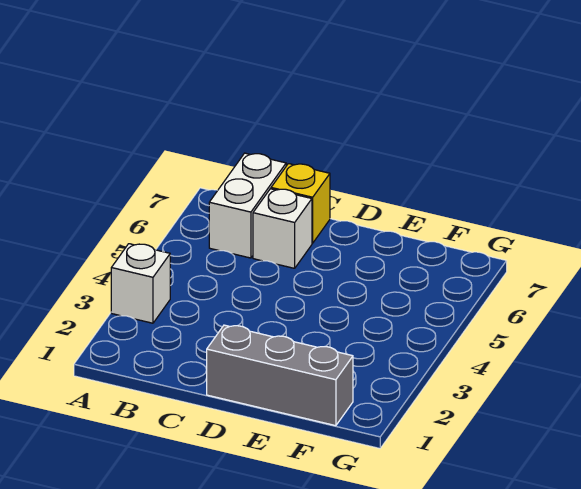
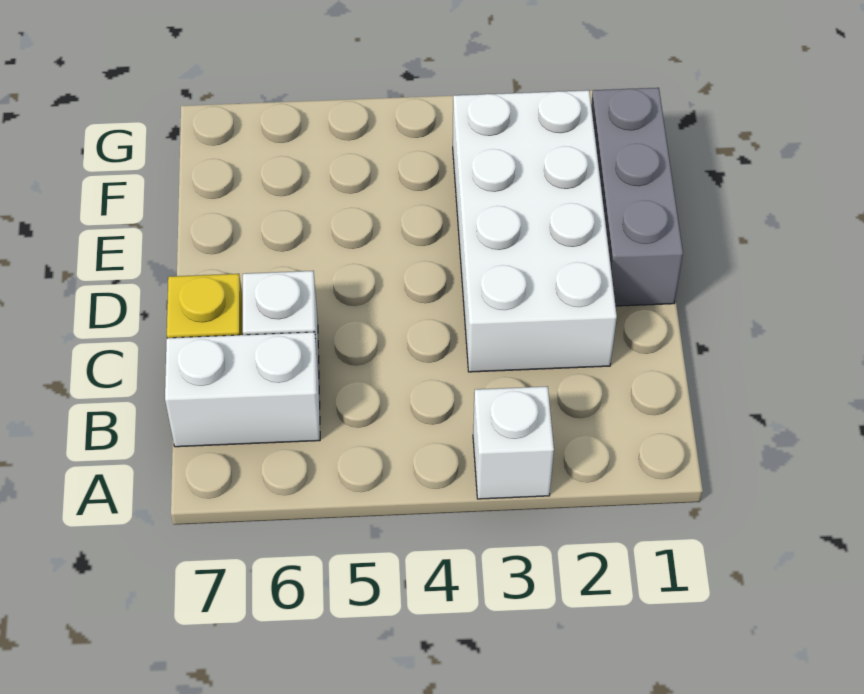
none -> white 2x4 brick [453,90,617,372]

